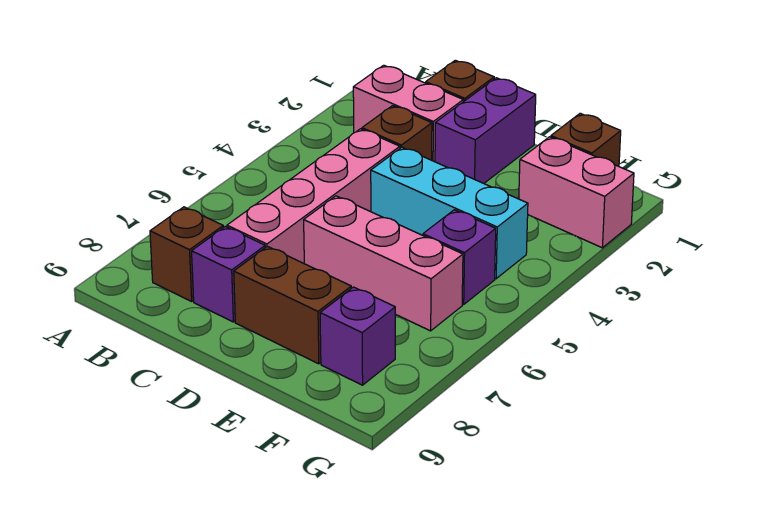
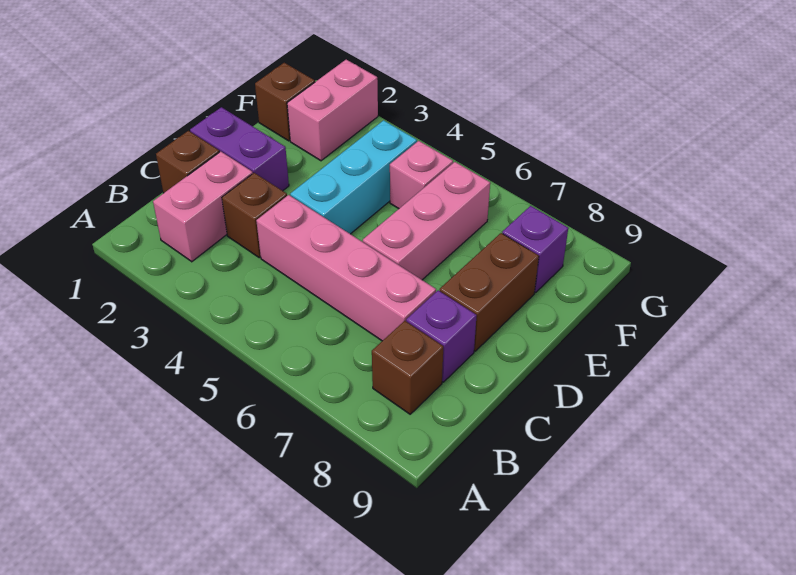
purple 1x1 brick [423,210,496,304] -> pink 1x1 brick [390,141,453,209]

